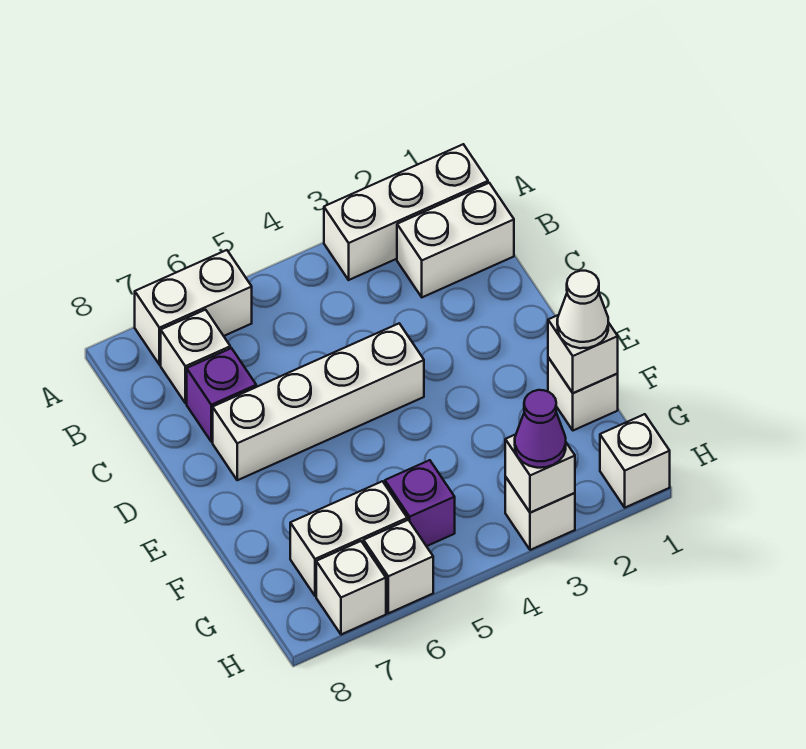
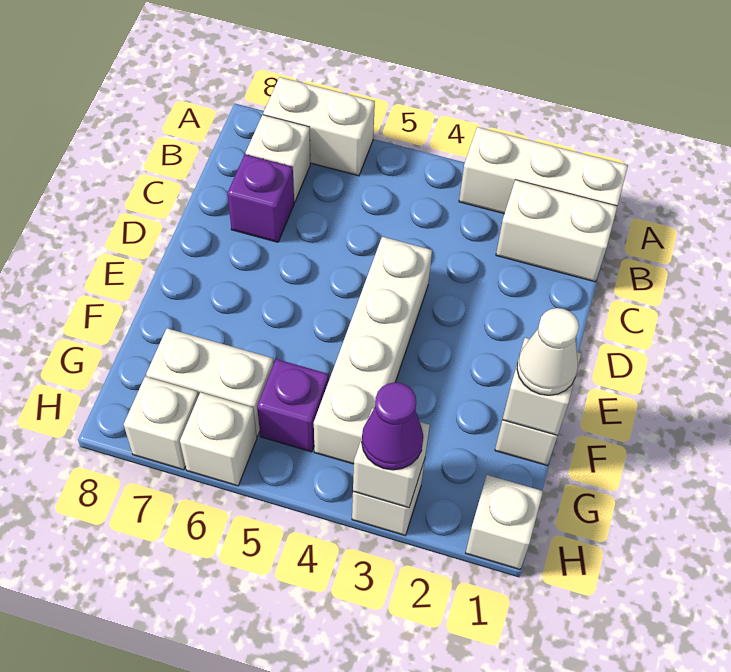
white 1x4 brick [213,323,424,480] -> white 1x4 brick turned to [314,237,432,464]

